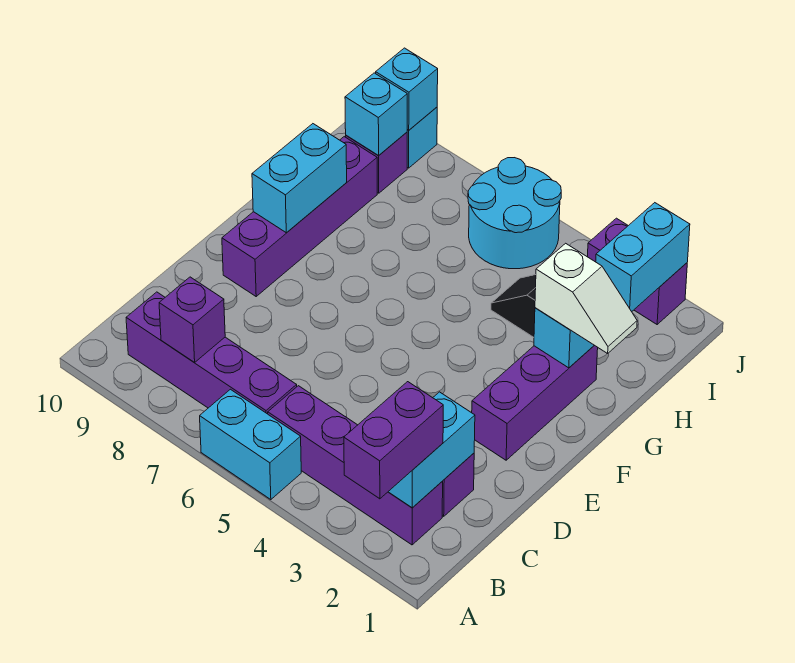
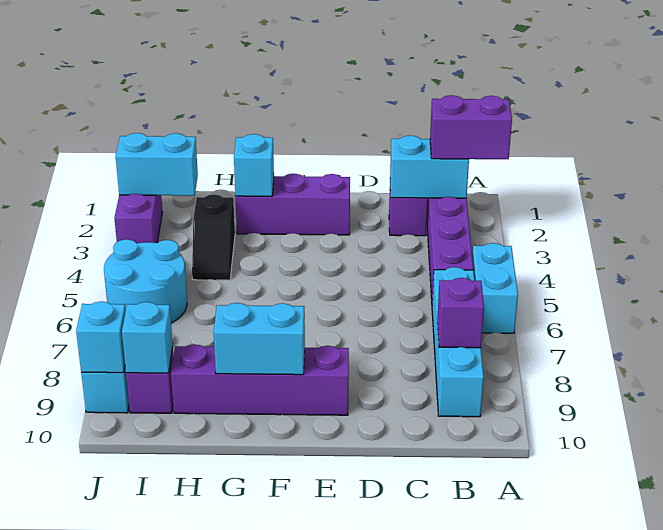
purple 1x4 brick [126,292,297,414] -> cyan 1x4 brick [432,267,484,417]
white 1x2 slope [535,243,637,353] -> none

